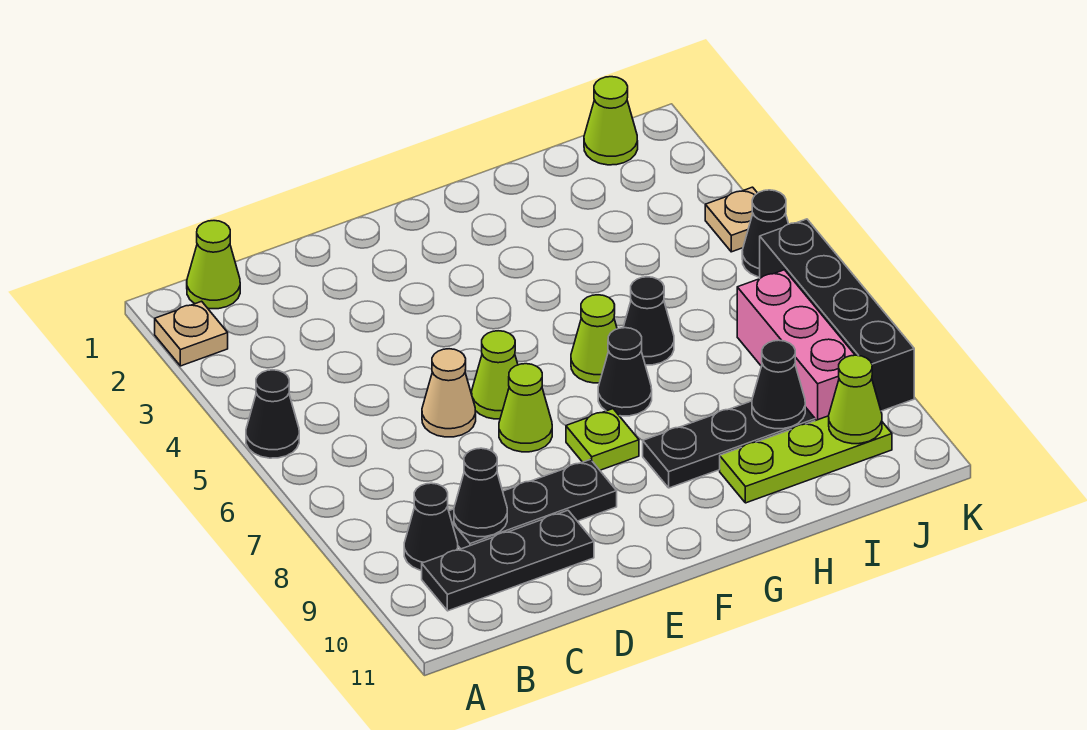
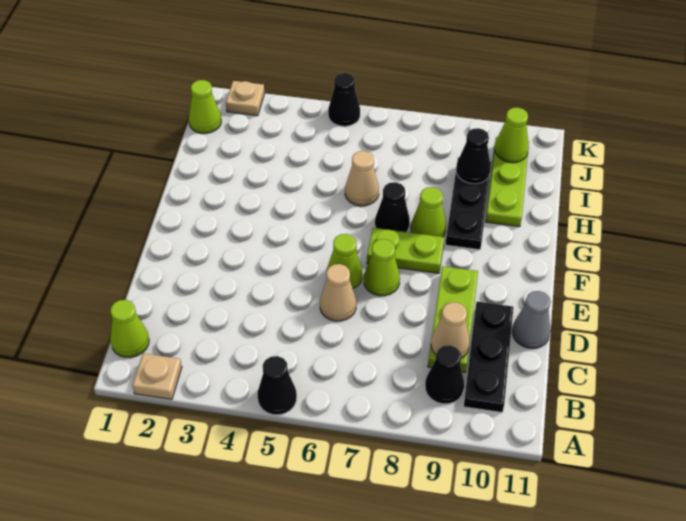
black 1x3 plate [449,460,617,549] -> lime 1x3 plate [428,266,478,372]
black 1x1 cone [454,448,507,537] -> tan 1x1 cone [431,302,470,358]
none -> grey 1x1 cone [512,291,551,348]
lime 1x1 plate [566,409,639,470] -> lime 1x2 plate [367,228,444,273]
lime 1x1 cone [571,295,617,383] -> lime 1x1 cone moved to [411,187,446,237]
black 1x1 cone [623,277,674,365] -> tan 1x1 cone [345,151,379,206]
pink 1x3 brick [737,270,855,421] -> none
tan 1x1 plate [705,187,757,252] -> tan 1x1 plate moved to [226,81,265,116]
black 1x4 brick [760,219,914,411] -> none

